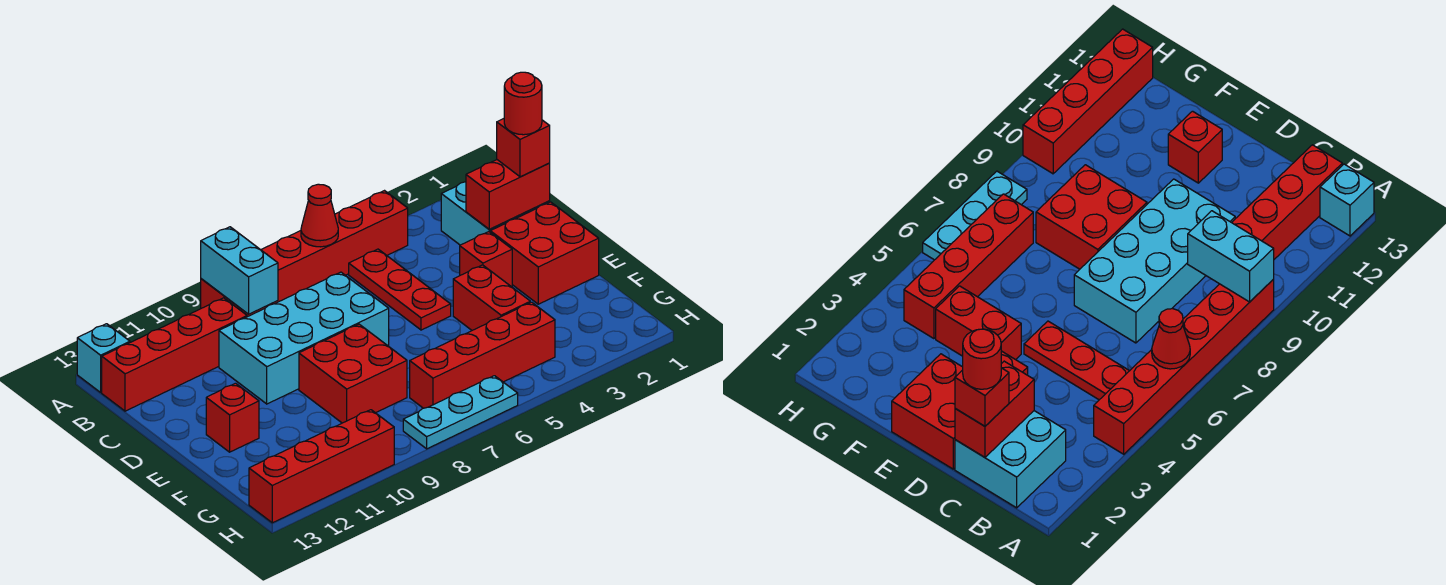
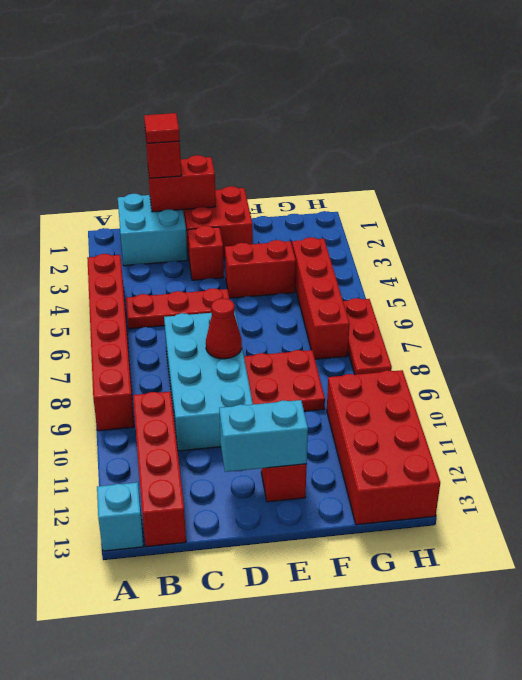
red 1x1 cone [301,184,338,247] -> red 1x1 cone moved to [206,298,242,359]
cyan 1x2 brick [201,227,278,314] -> cyan 1x2 brick moved to [219,400,308,472]
red 1x2 brick [466,160,550,229] -> red 1x2 brick turned to [148,155,216,212]
red 1x1 round brick [504,72,542,135] -> red 1x1 tile [144,113,180,143]
red 2x2 brick [299,324,407,423] -> red 2x2 plate [244,350,325,411]
cyan 1x3 plate [403,376,518,449] -> red 1x3 plate [343,298,392,375]
red 1x4 brick [249,410,394,523] -> red 2x4 brick [327,370,440,525]

